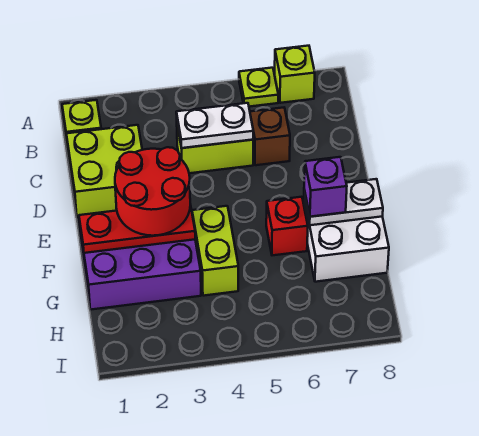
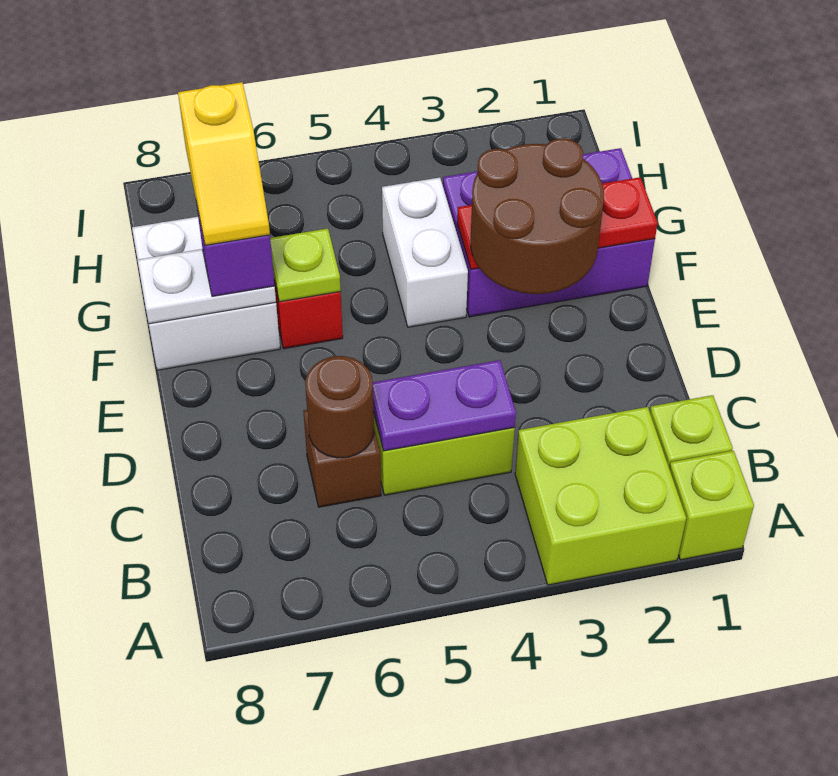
lime 1x1 plate [239,68,278,107] -> lime 1x1 plate moved to [270,229,341,302]
lime 1x1 brick [275,46,315,103] -> lime 1x1 brick moved to [669,451,754,560]
lime 2x2 brick [66,125,142,217] -> lime 2x2 brick moved to [515,407,686,585]
white 1x2 plate [176,103,253,148] -> purple 1x2 plate [373,360,516,451]
none -> brown 1x1 round brick [305,356,374,458]
red 2x2 round brick [115,147,190,236] -> brown 2x2 round brick [471,138,604,294]
lime 1x2 brick [192,206,238,296] -> white 1x2 brick [382,178,468,327]
none -> yellow 1x2 slope [178,82,270,245]

